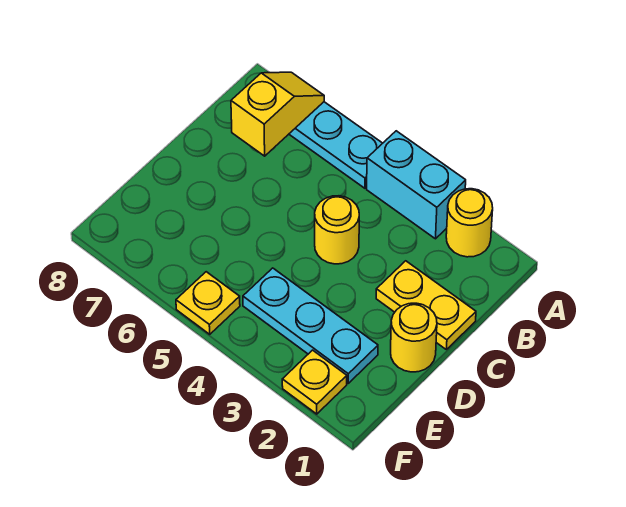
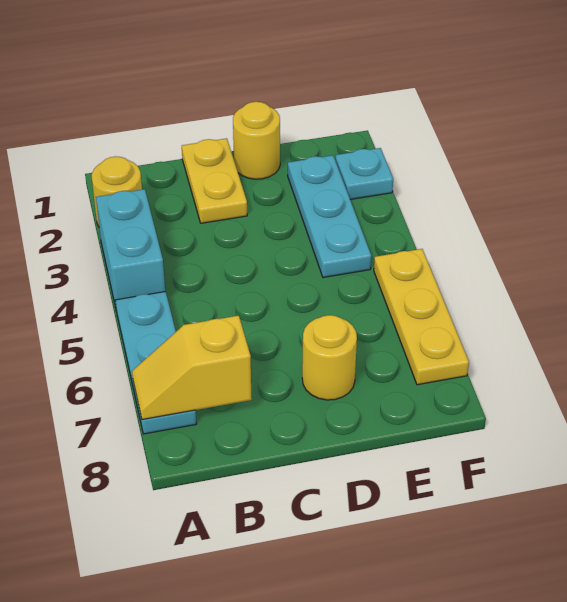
yellow 1x1 round brick [315,196,359,264] -> yellow 1x1 round brick moved to [302,315,357,400]
yellow 1x1 plate [282,350,347,414] -> cyan 1x1 plate [335,148,393,199]
yellow 1x1 plate [176,272,240,334] -> yellow 1x3 plate [374,249,469,385]

